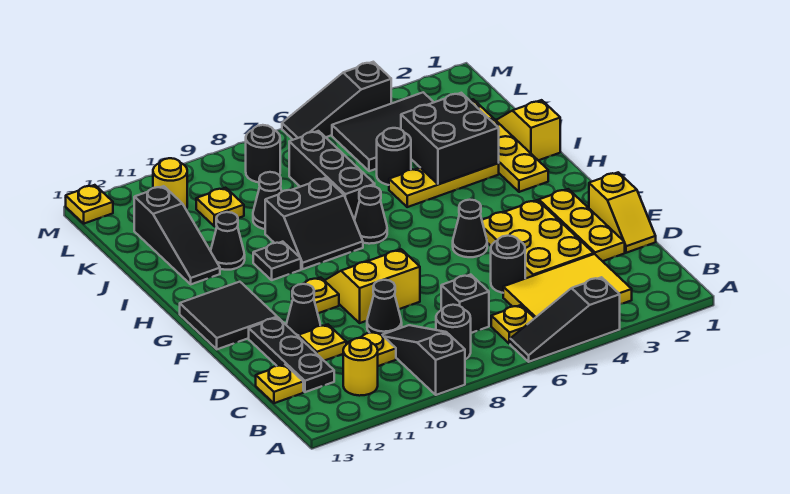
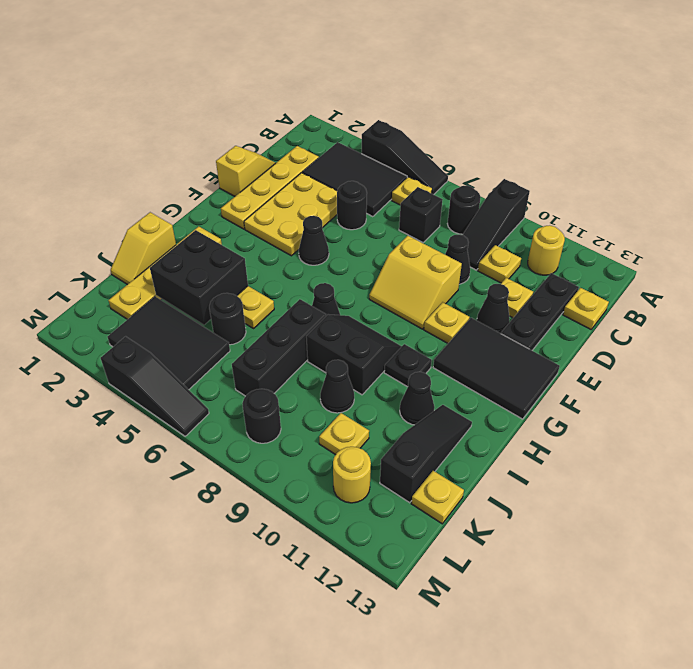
yellow 2x3 tile [503,254,632,318] -> black 2x3 tile [302,142,407,217]
yellow 1x3 plate [539,189,625,261] -> yellow 1x4 plate [221,146,319,229]
black 2x2 tile [180,282,277,349] -> black 2x3 tile [433,318,560,419]
yellow 1x1 plate [66,185,113,224] -> yellow 1x1 plate moved to [411,471,464,524]

